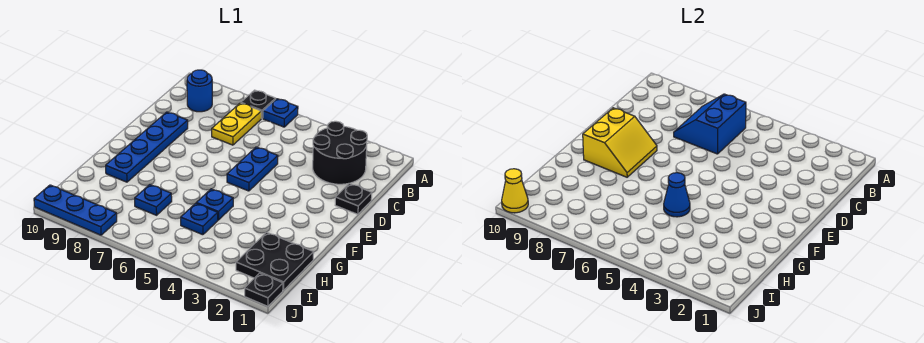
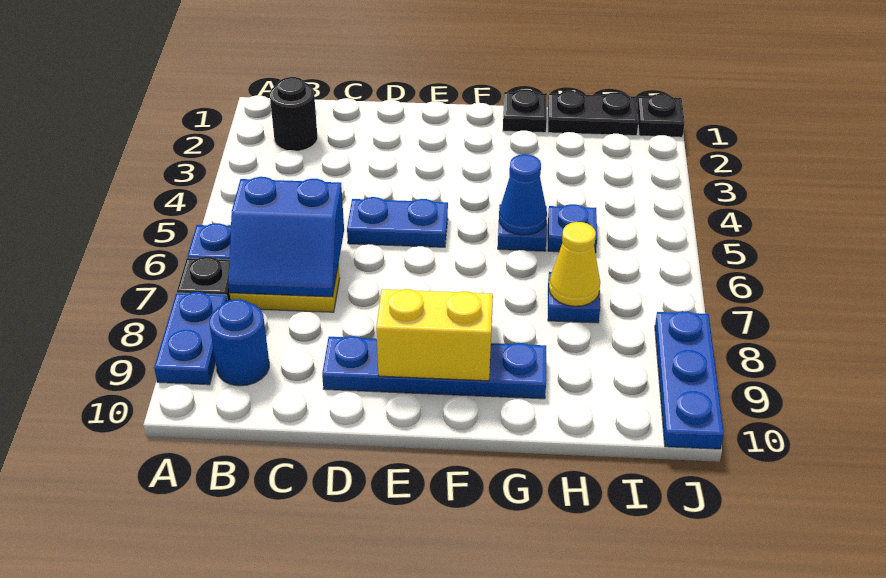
none -> blue 1x2 plate [154,292,227,385]
black 2x2 round brick [313,121,367,184] -> black 1x1 round brick [270,77,318,151]
black 1x1 plate [335,183,372,214] -> black 1x1 plate moved to [503,89,547,133]
black 2x2 plate [236,232,314,290] -> black 1x2 plate [548,91,639,136]
yellow 1x1 cone [502,169,528,213] -> yellow 1x1 cone moved to [549,222,600,306]

